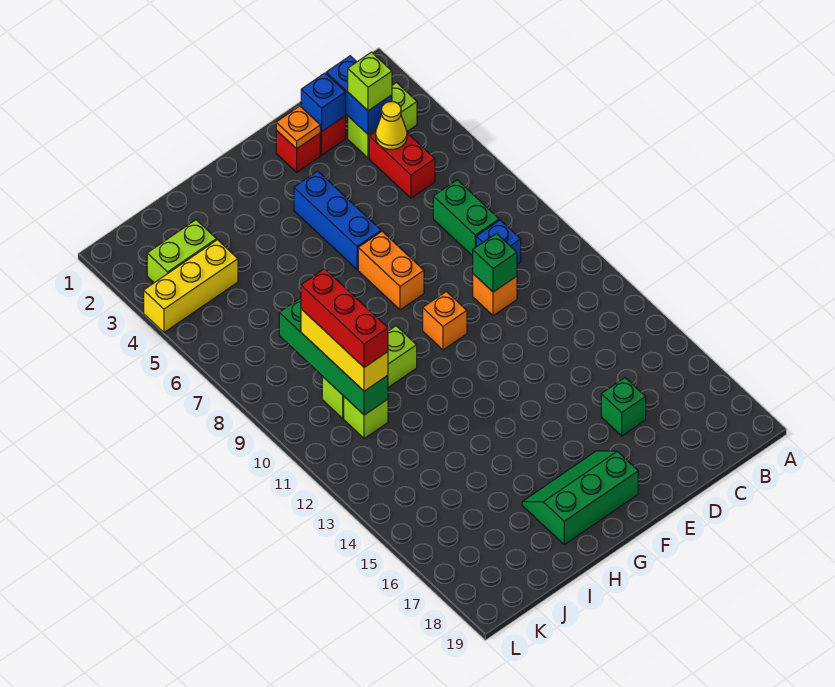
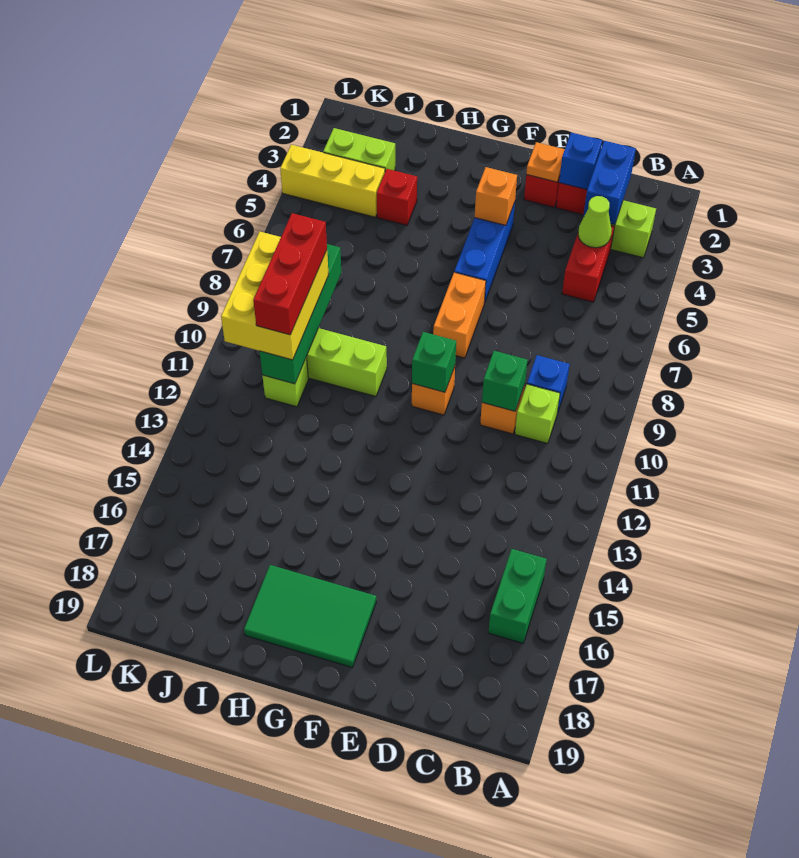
lime 1x1 brick [348,52,392,111] -> lime 1x1 brick moved to [515,384,560,444]
yellow 1x1 cone [376,102,407,149] -> lime 1x1 cone [578,196,612,248]
green 1x2 brick [433,180,499,256] -> green 1x2 brick moved to [488,549,547,643]
green 1x1 brick [601,378,646,436] -> green 1x1 brick moved to [412,332,456,392]
none -> orange 1x1 brick [475,167,517,225]
green 2x3 slope [522,451,638,545] -> green 2x3 tile [244,565,376,668]
none -> red 1x1 brick [377,169,417,225]
yellow 1x3 brick [301,309,388,391] -> yellow 2x3 brick [221,231,329,360]

